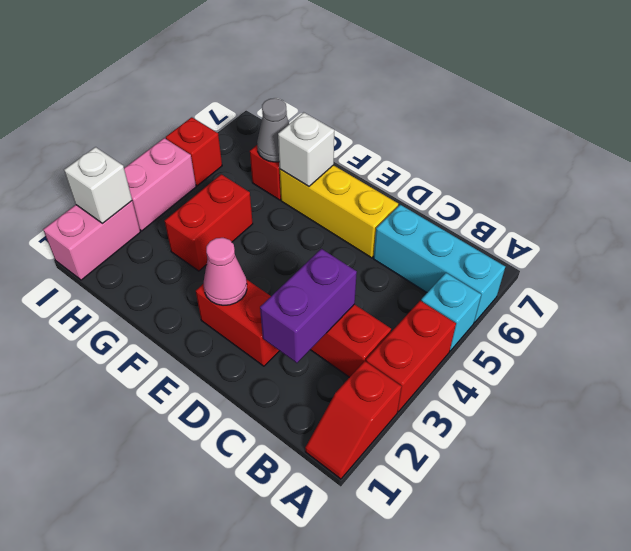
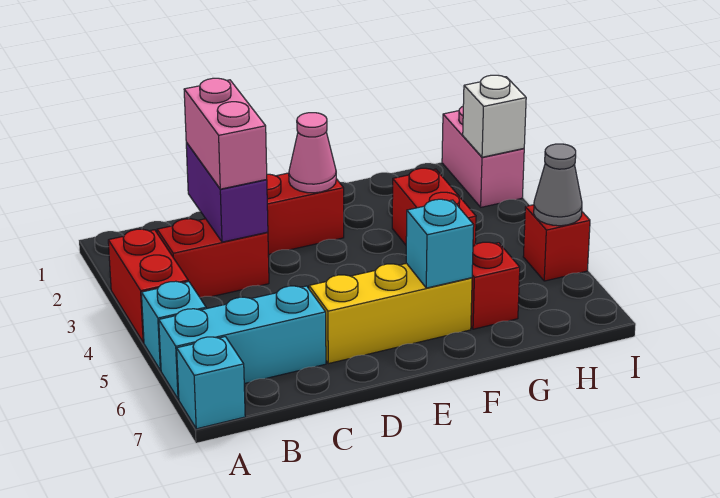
red 1x2 slope [305,361,402,479] -> none
none -> cyan 1x1 brick [177,337,245,429]
white 1x1 brick [278,112,334,186] -> cyan 1x1 brick [406,199,474,288]
grey 1x1 cone [257,98,289,162] -> grey 1x1 cone moved to [534,144,582,226]
pink 1x2 brick [124,138,196,231] -> pink 1x2 brick moved to [184,78,267,189]

